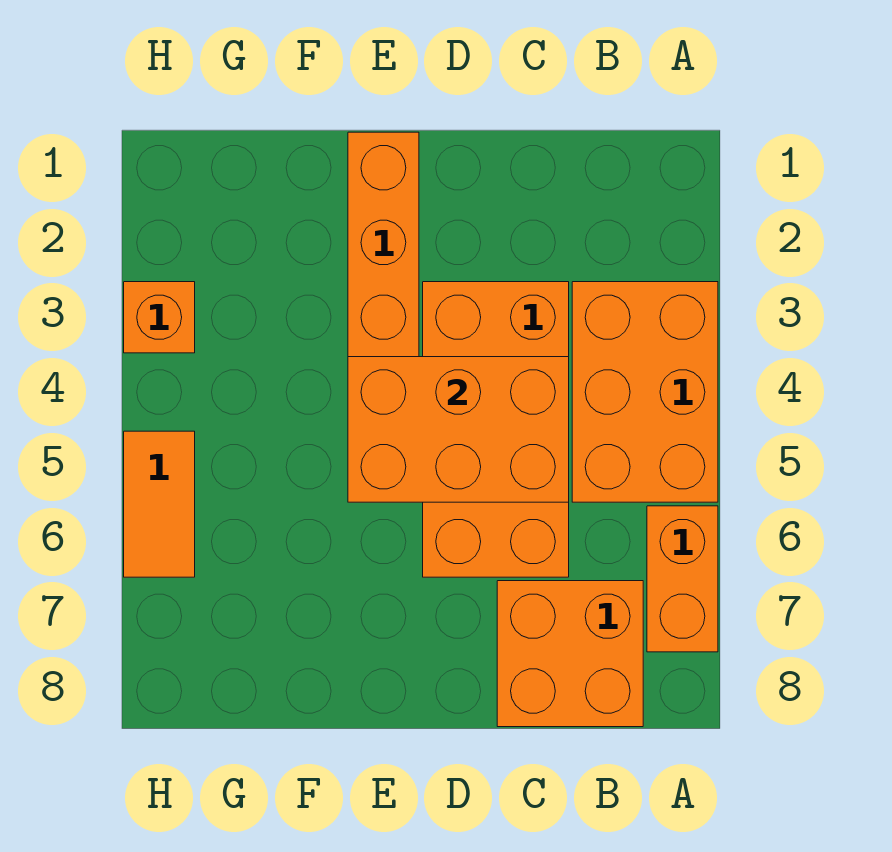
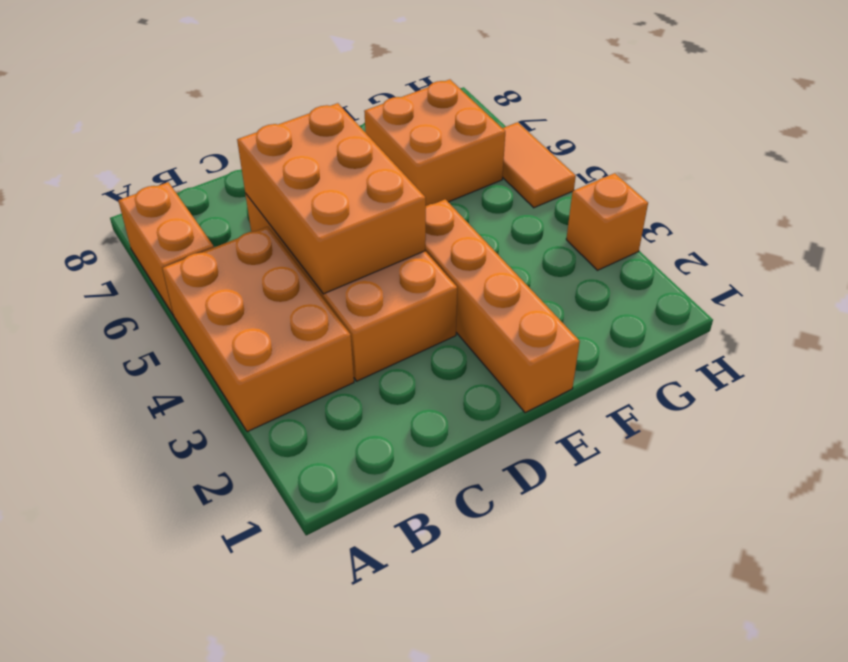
orange 2x2 brick [497,581,643,727] -> orange 2x2 brick moved to [364,80,505,206]
orange 2x3 brick [348,357,569,502] -> orange 2x3 brick turned to [237,103,426,294]

